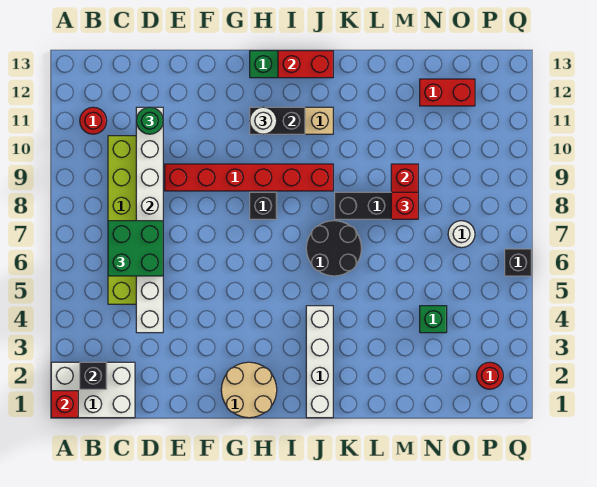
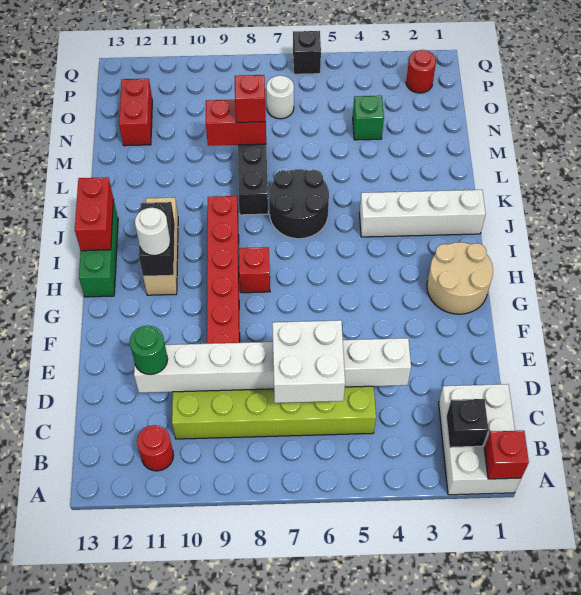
green 2x2 brick [108,221,163,276] -> white 2x2 brick [272,320,345,403]
black 1x1 brick [250,192,277,219] -> red 1x1 brick [239,247,270,293]

